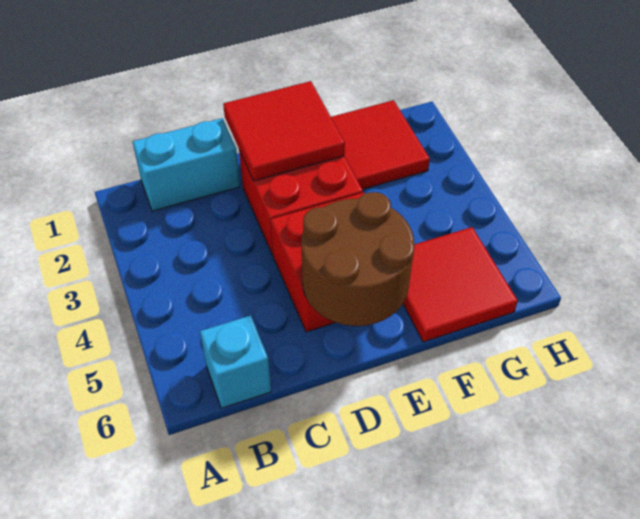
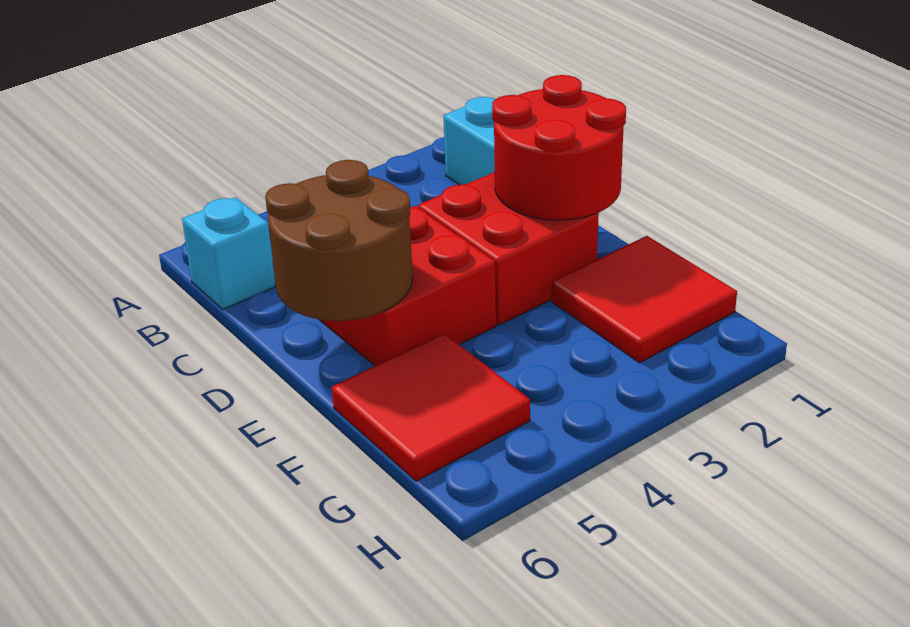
red 2x2 tile [223,81,345,181] -> red 2x2 round brick [492,75,626,220]

